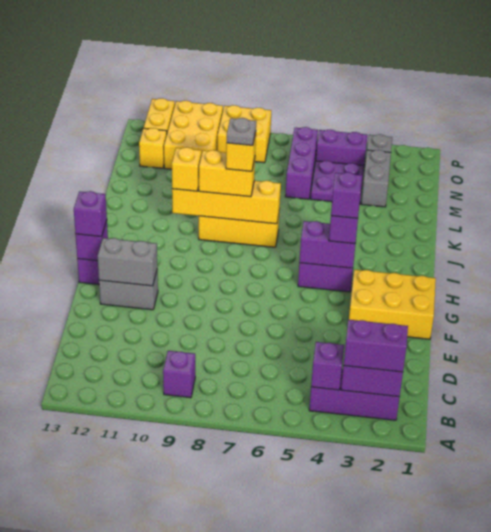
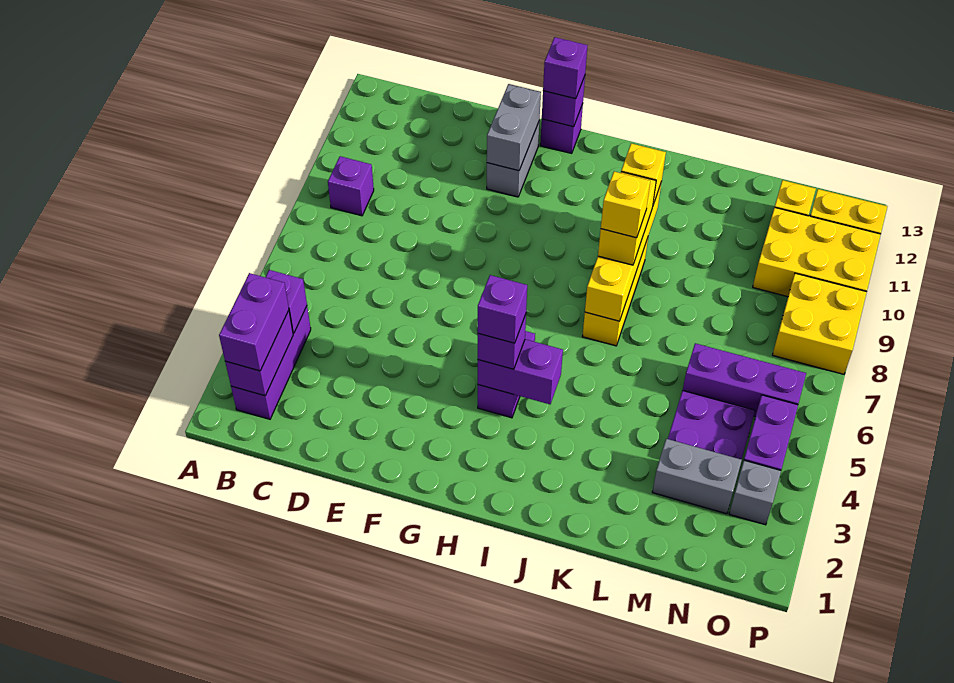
yellow 2x3 brick [349,270,436,339] -> none
purple 1x2 brick [299,221,356,268] -> purple 1x2 brick turned to [478,339,563,404]
grey 1x1 plate [227,118,256,145] -> none

